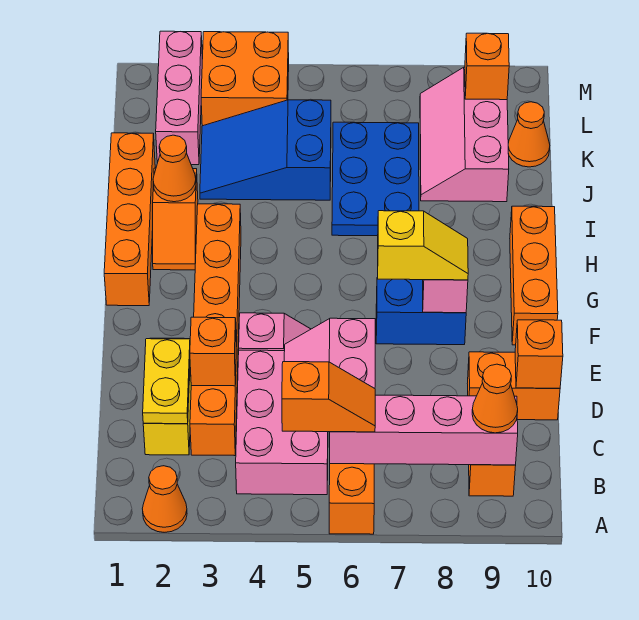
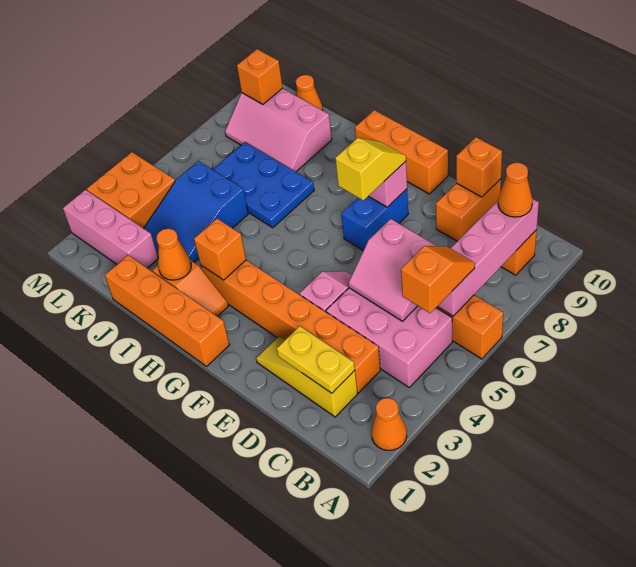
orange 1x1 brick [190,317,236,386] -> orange 1x1 brick moved to [194,219,246,280]

